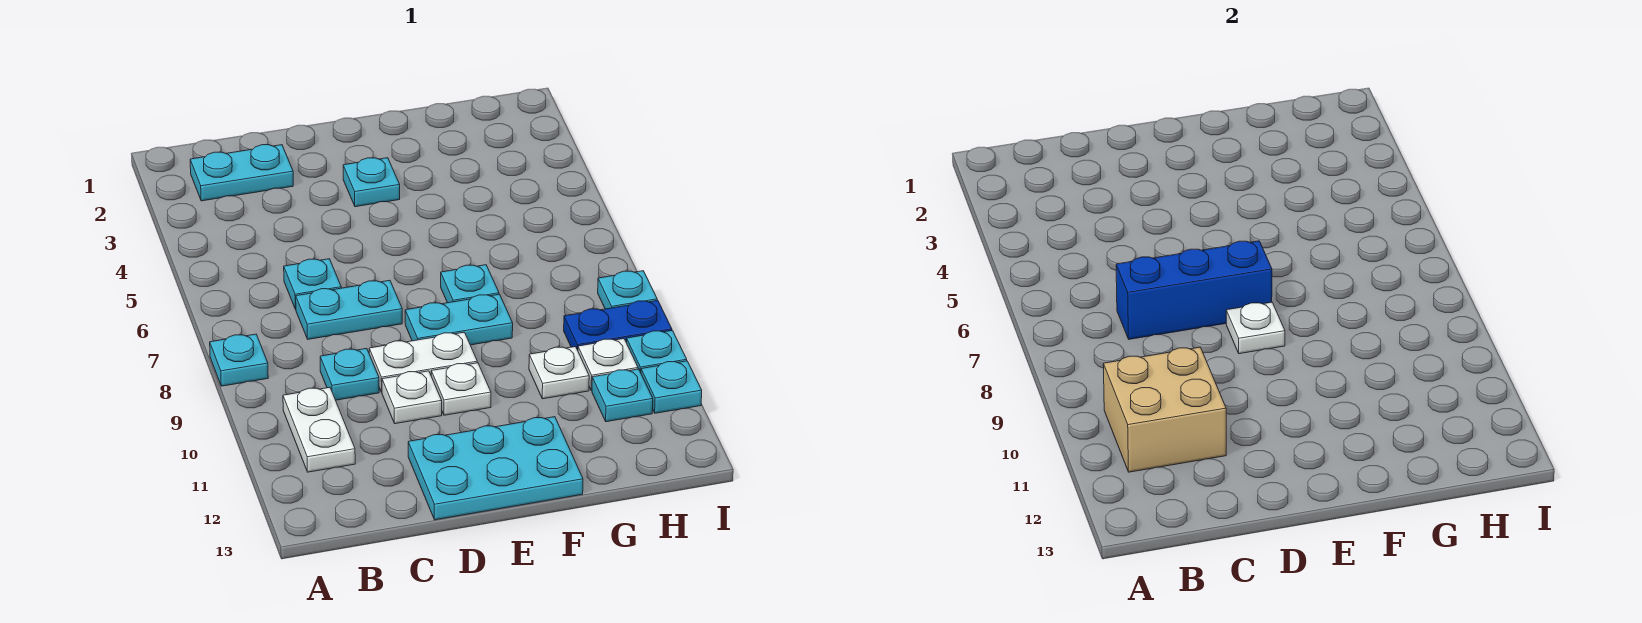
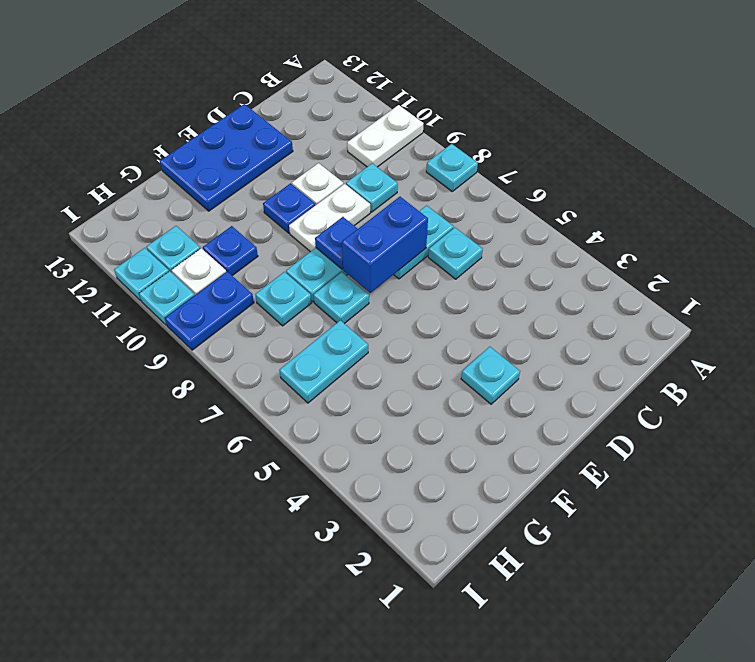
cyan 1x2 plate [190,145,293,201] -> cyan 1x2 plate moved to [279,320,368,403]
white 1x2 plate [283,387,355,472] -> white 1x2 plate turned to [347,105,424,167]
tan 2x2 brick [1103,347,1226,472] -> none
blue 1x3 brick [1116,241,1272,339] -> blue 1x2 brick [342,197,428,293]
cyan 2x3 plate [408,417,583,520] -> blue 2x3 plate [160,104,293,211]
white 1x1 plate [1226,302,1285,354] -> blue 1x1 plate [315,217,358,269]
white 1x1 plate [431,363,491,415] -> blue 1x1 plate [263,183,315,233]
white 1x1 plate [529,347,589,399] -> blue 1x1 plate [203,226,258,276]
cyan 1x1 plate [598,271,657,309] -> cyan 1x1 plate moved to [255,272,311,326]

